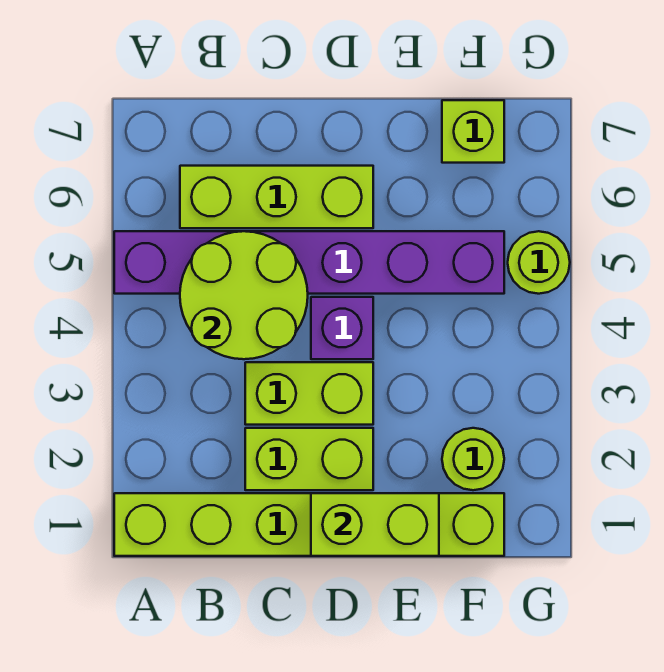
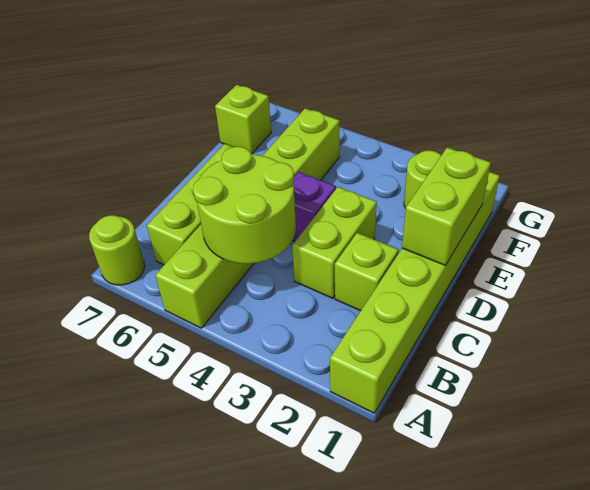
purple 1x6 brick [114,231,504,294] -> lime 1x6 brick [155,108,340,328]
lime 1x2 brick [245,428,373,490] -> lime 1x1 brick [335,233,399,311]
lime 1x1 round brick [508,231,570,294] -> lime 1x1 round brick moved to [89,215,145,285]

